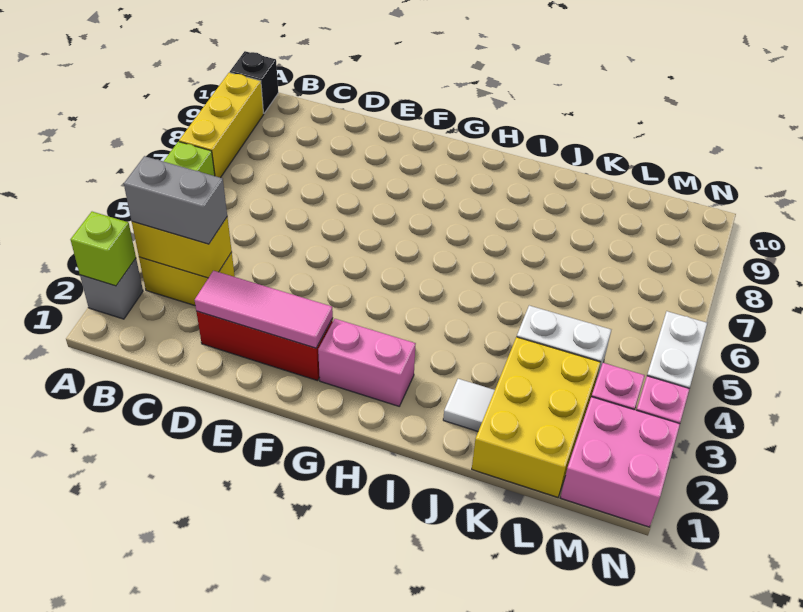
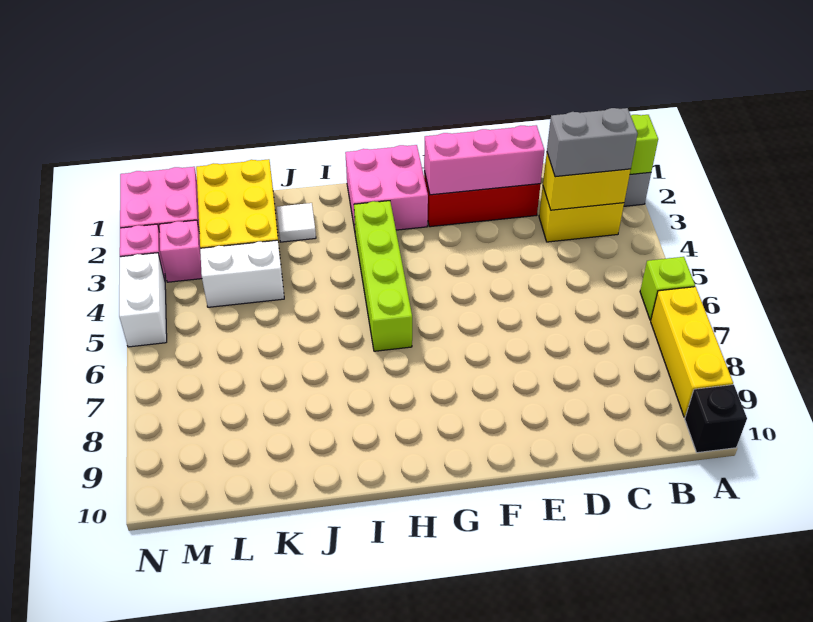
pink 1x3 tile [195,271,333,348] -> pink 1x3 brick [424,125,544,195]
pink 1x2 brick [318,319,416,406] -> pink 2x2 brick [345,145,428,230]
none -> lime 1x4 brick [354,201,412,351]

